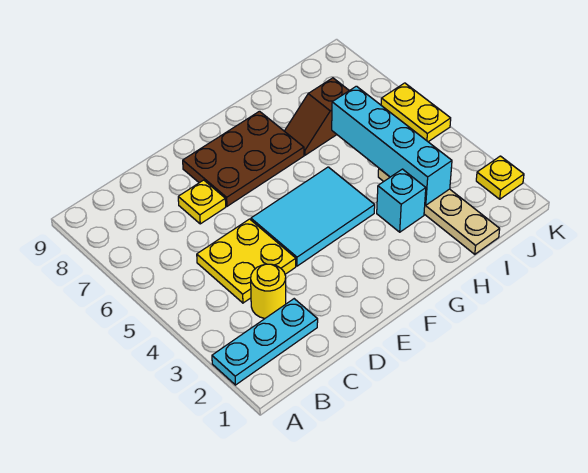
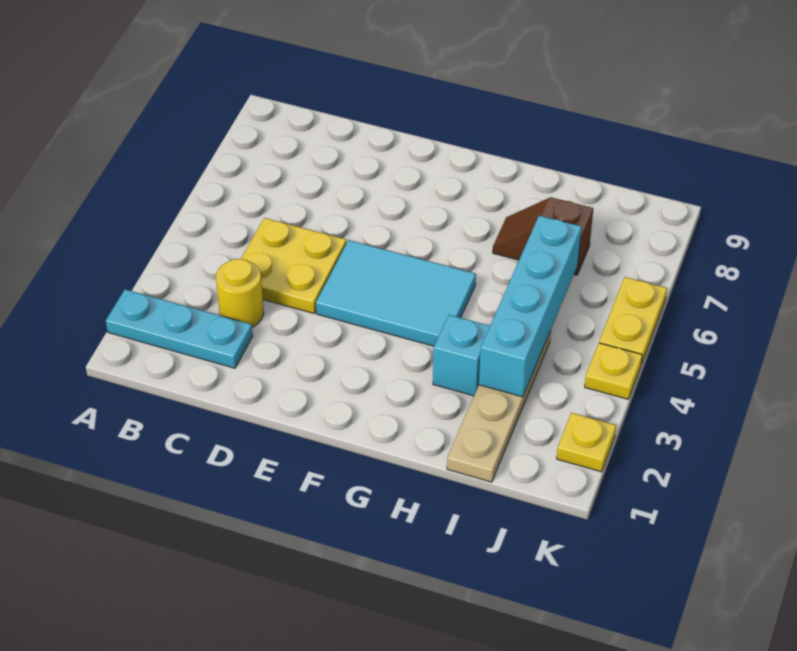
yellow 1x1 plate [178,180,226,224] -> yellow 1x1 plate moved to [585,343,642,399]
brown 2x3 plate [183,111,304,206] -> none

